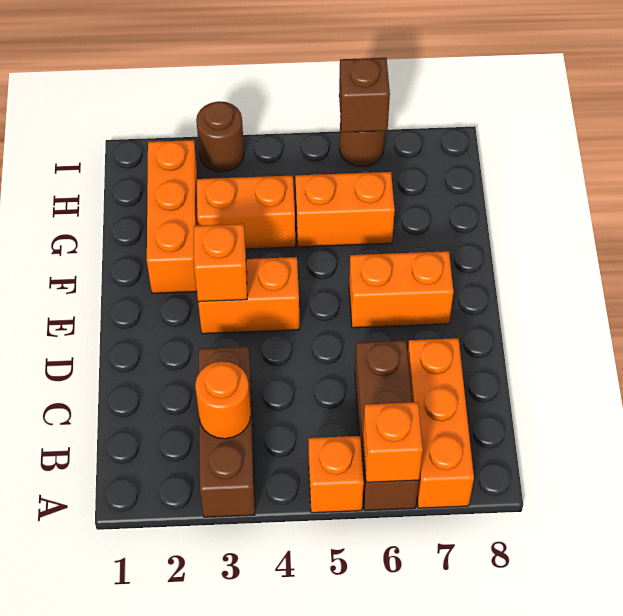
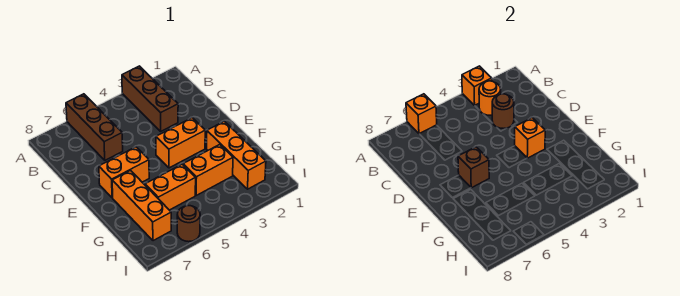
orange 1x1 brick [309,436,364,513] -> orange 1x1 brick moved to [462,66,492,105]
orange 1x3 brick [408,338,474,508] -> orange 1x3 brick moved to [112,171,171,241]
brown 1x1 round brick [196,102,244,172] -> brown 1x1 round brick moved to [492,94,514,128]
brown 1x1 brick [339,58,390,132] -> brown 1x1 brick moved to [458,147,489,188]

